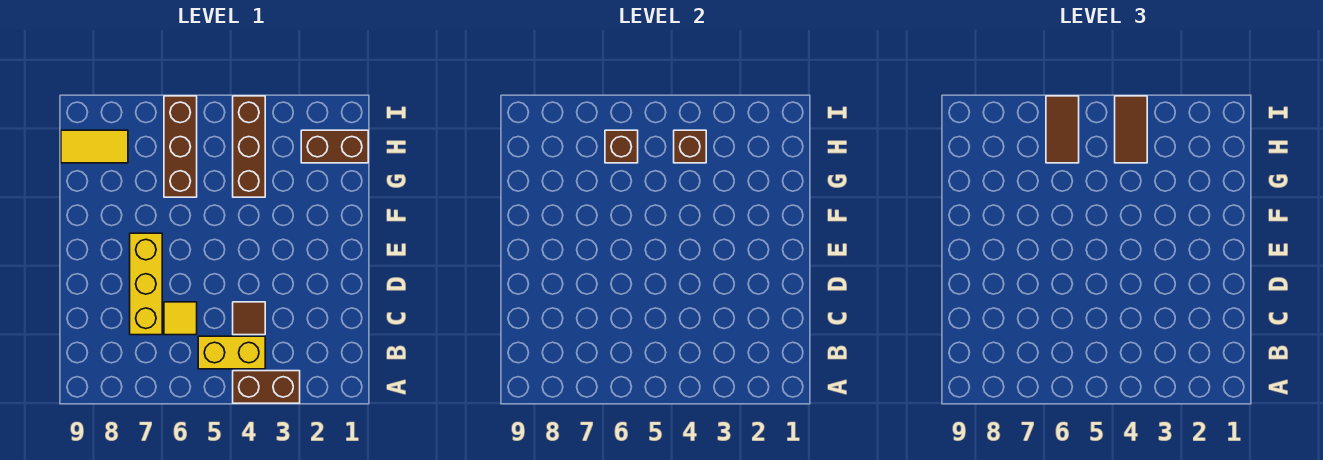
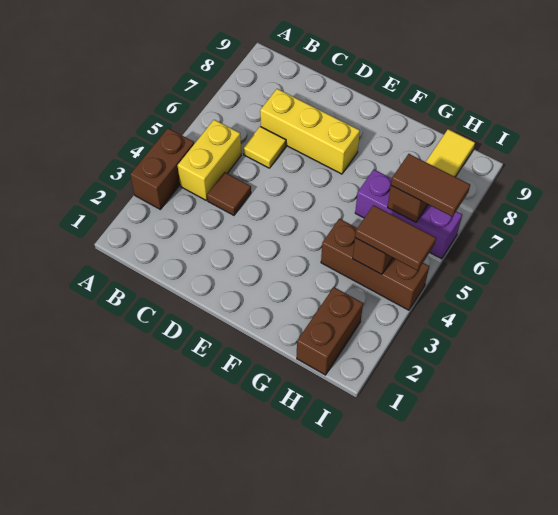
brown 1x3 brick [164,96,197,197] -> purple 1x3 brick [355,169,462,259]

